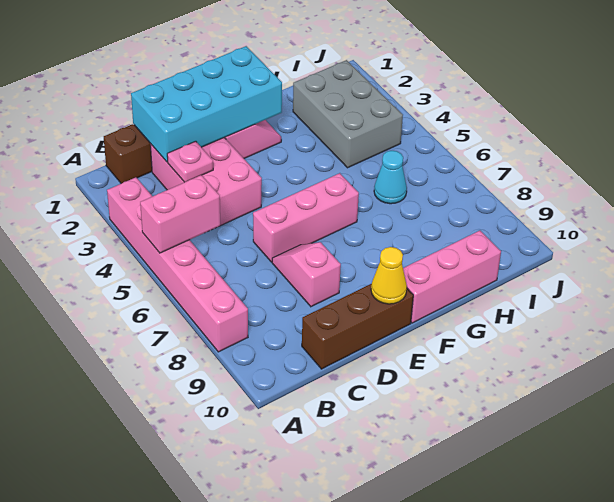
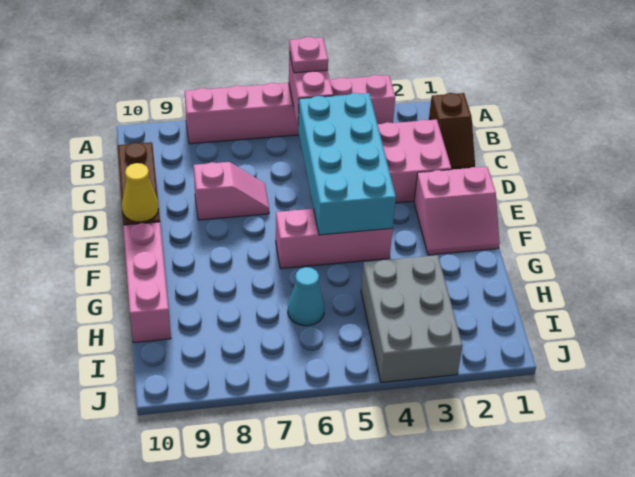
cyan 2x4 brick [131,46,282,162] -> cyan 2x4 brick moved to [298,93,396,235]
pink 1x1 plate [167,141,213,182] -> pink 1x1 plate moved to [289,37,328,73]
pink 1x3 brick [253,173,359,262] -> pink 1x3 brick turned to [276,209,393,269]
grey 2x3 brick [293,60,403,168] -> grey 2x3 brick turned to [361,255,462,383]

